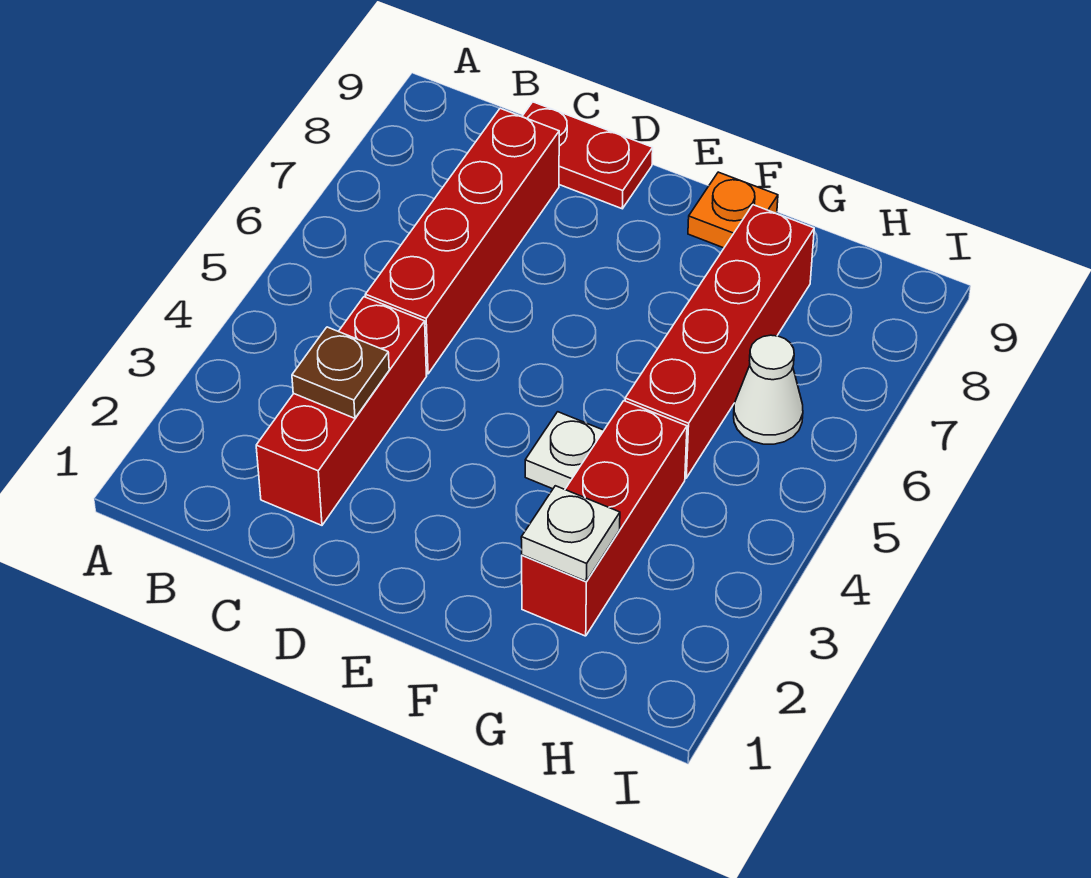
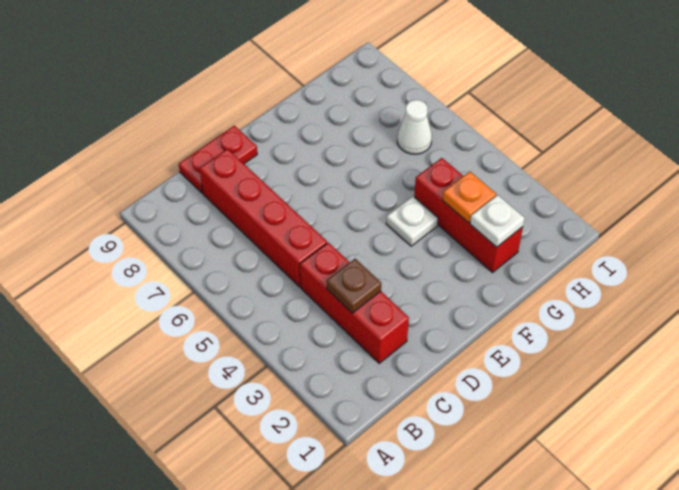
orange 1x1 plate [688,172,778,248] -> orange 1x1 plate moved to [443,172,496,223]
red 1x4 brick [625,205,814,478] -> none

